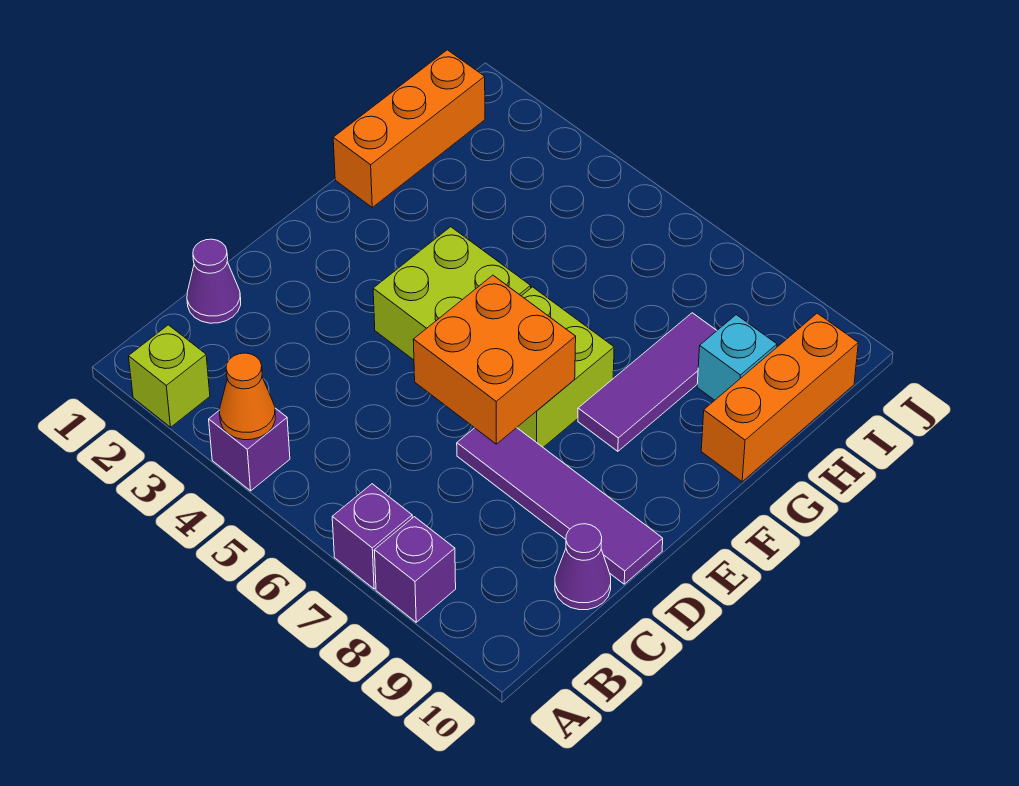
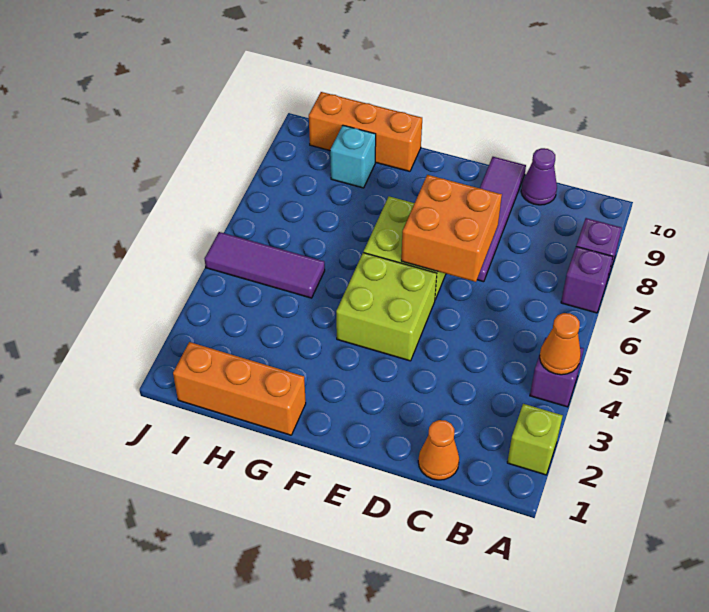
purple 1x1 cone [187,239,241,323] -> orange 1x1 cone [418,420,459,480]
purple 1x3 tile [578,313,717,451] -> purple 1x3 tile moved to [205,232,325,298]

